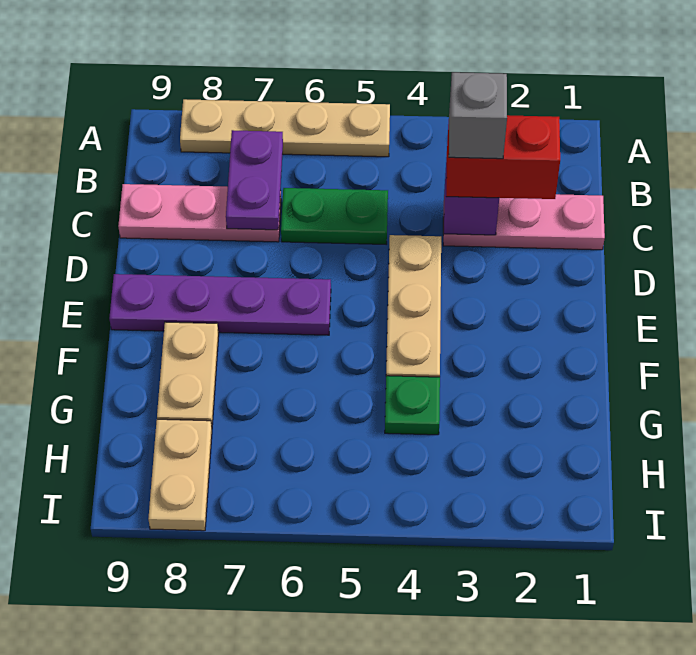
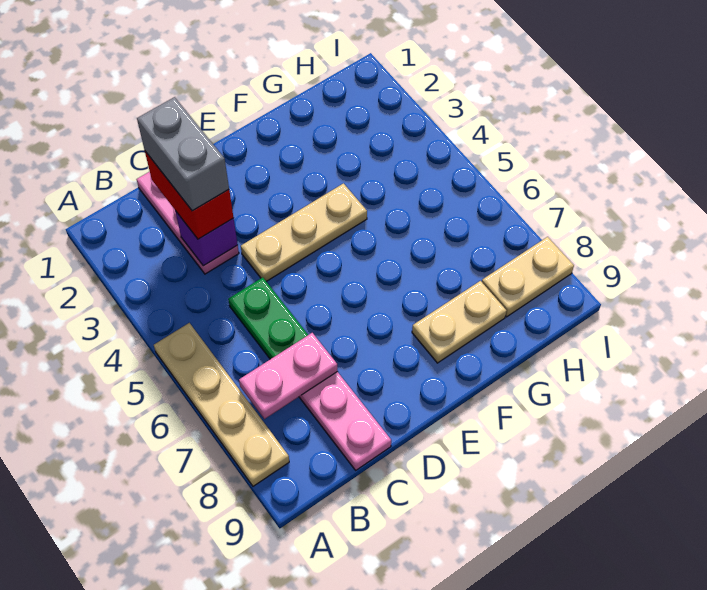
purple 1x2 plate [226,130,283,230] -> pink 1x2 plate [239,333,338,419]
grey 1x1 brick [449,72,507,159] -> grey 1x2 brick [137,97,229,211]
purple 1x4 plate [109,274,331,335] -> none
green 1x1 plate [385,376,440,435] -> none

